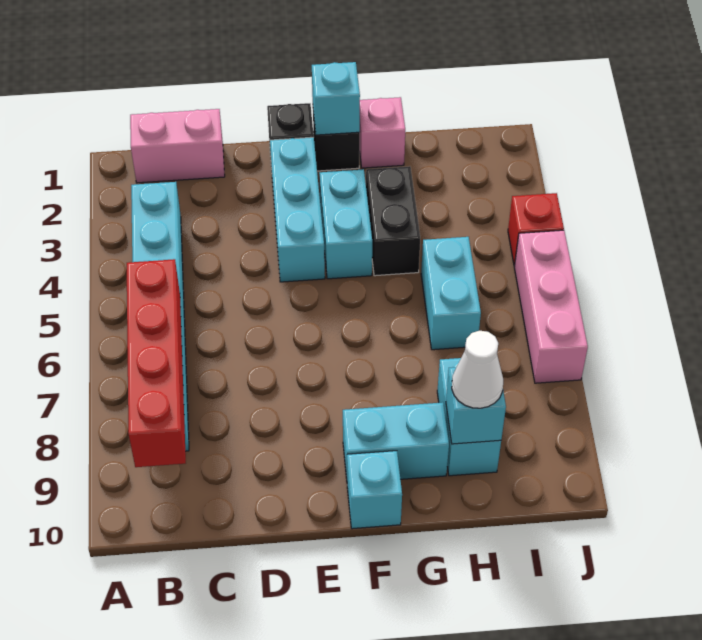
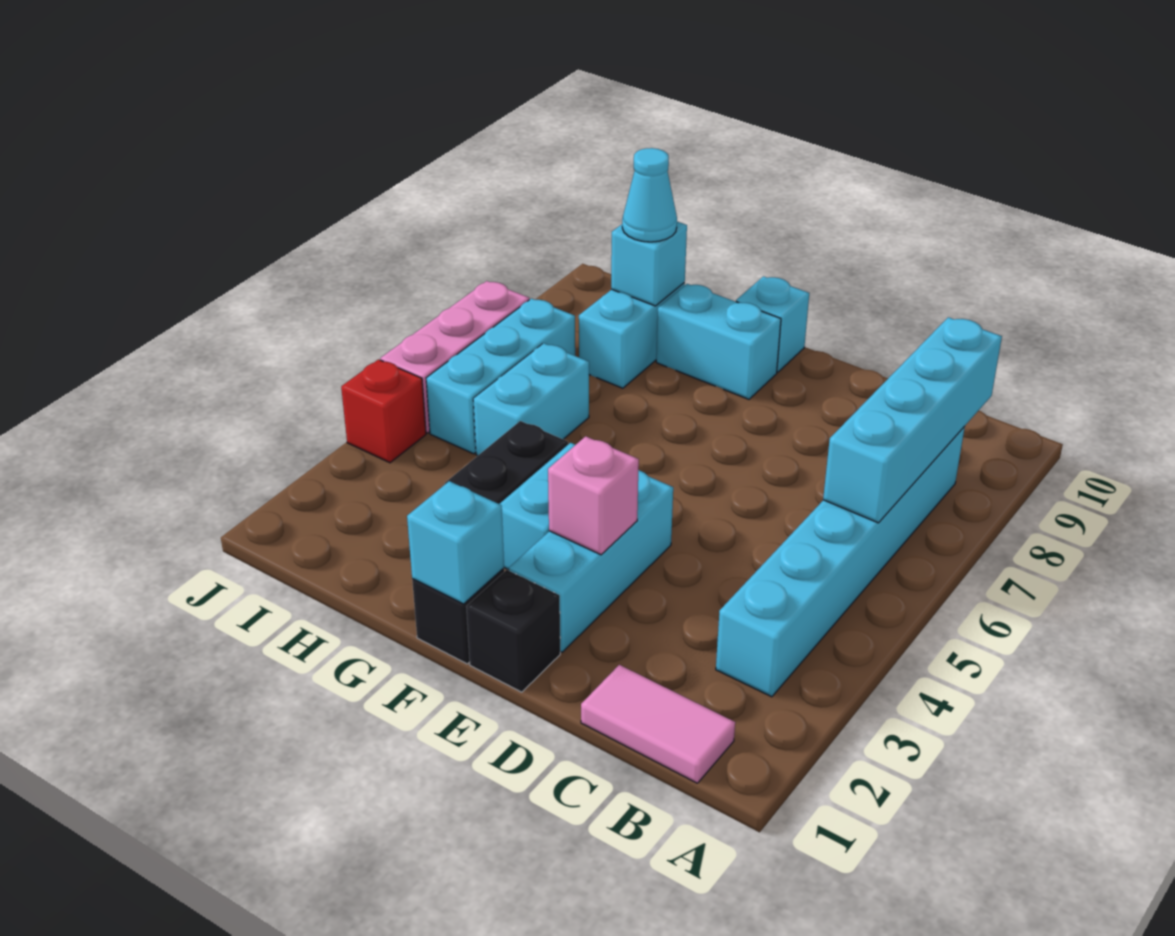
pink 1x2 brick [130,109,225,183] -> pink 1x2 tile [581,665,735,783]
red 1x4 brick [126,259,186,467] -> cyan 1x4 brick [823,317,1002,523]
pink 1x1 brick [359,97,405,168] -> pink 1x1 brick moved to [548,436,639,555]
white 1x1 cone [452,331,503,408] -> cyan 1x1 cone [622,148,677,242]
none -> cyan 1x3 brick [426,299,575,454]

